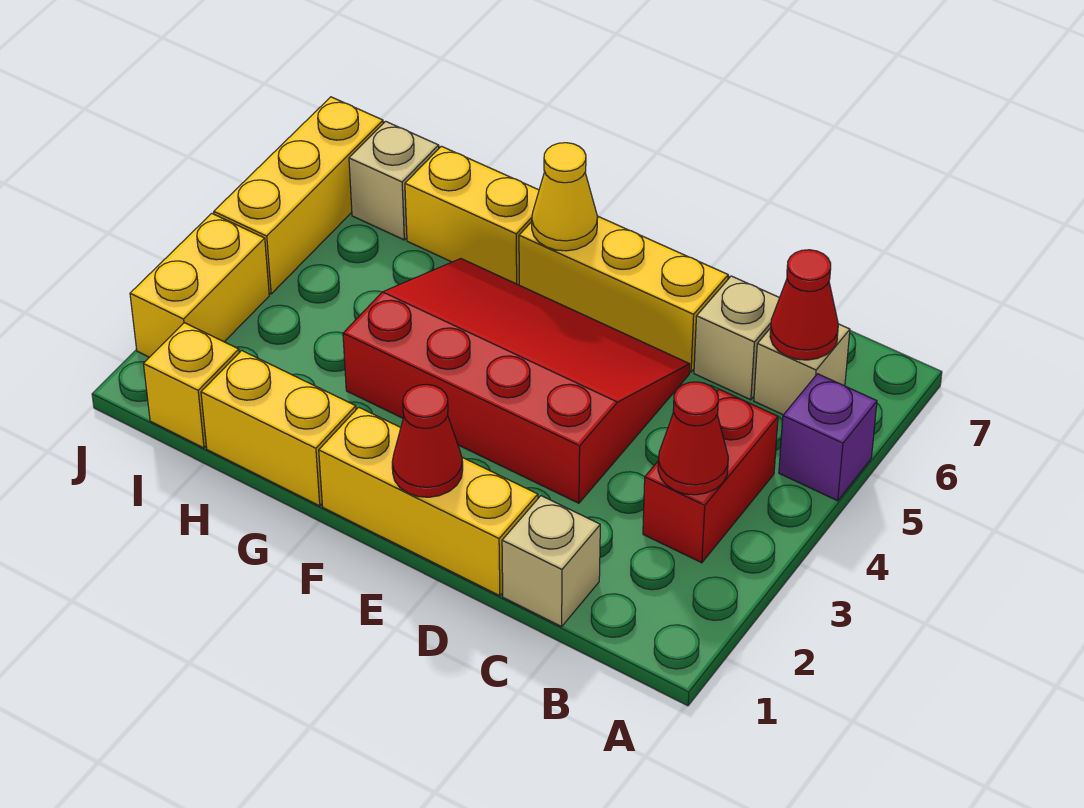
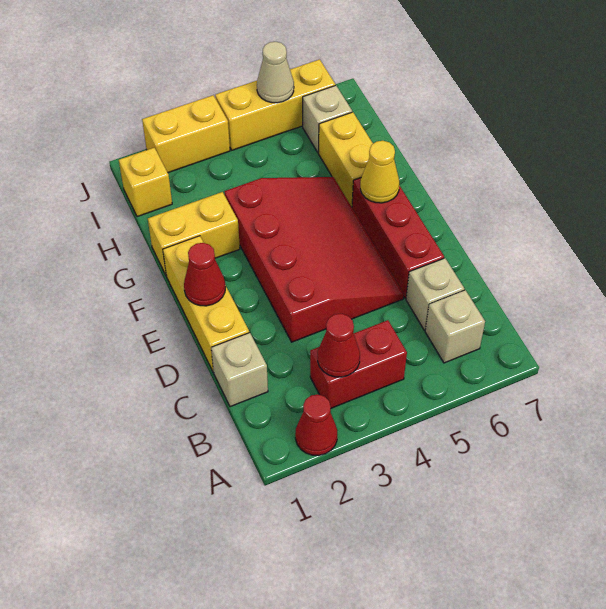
purple 1x1 brick [779,374,877,501] -> none
red 1x1 cone [770,250,838,360] -> red 1x1 cone moved to [295,394,337,456]
yellow 1x3 brick [519,216,728,372] -> red 1x3 brick [352,178,444,298]
yellow 1x2 brick [201,350,356,506] -> yellow 1x2 brick turned to [148,192,240,276]
none -> tan 1x1 cone [257,42,294,103]

